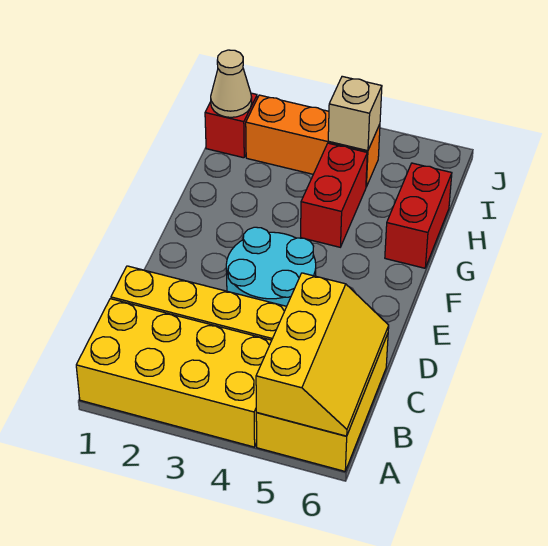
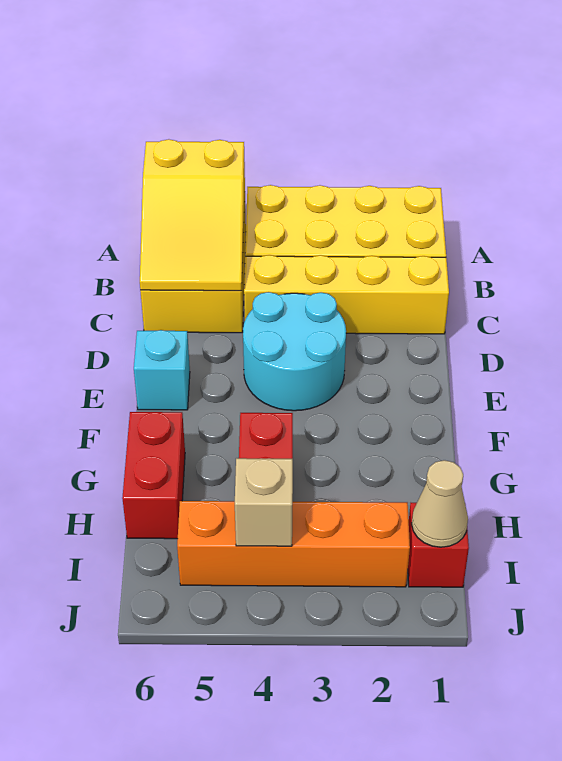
yellow 2x3 slope [256,273,389,436] -> yellow 2x3 slope turned to [140,139,245,291]
none -> cyan 1x1 brick [134,330,190,410]
orange 1x3 brick [246,95,380,187] -> orange 1x4 brick [177,501,410,587]

